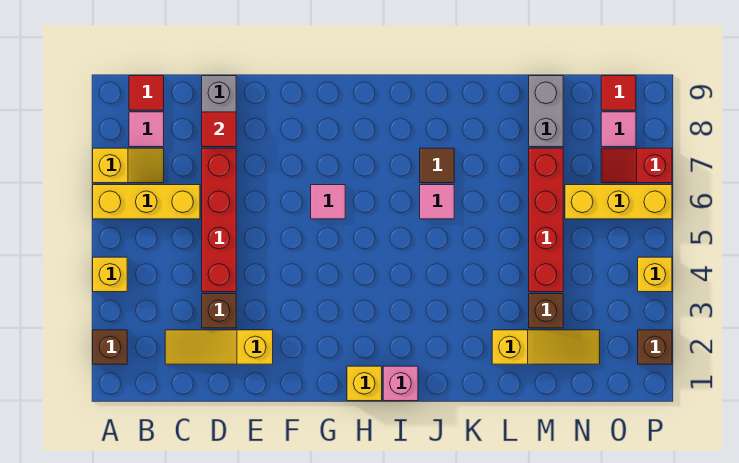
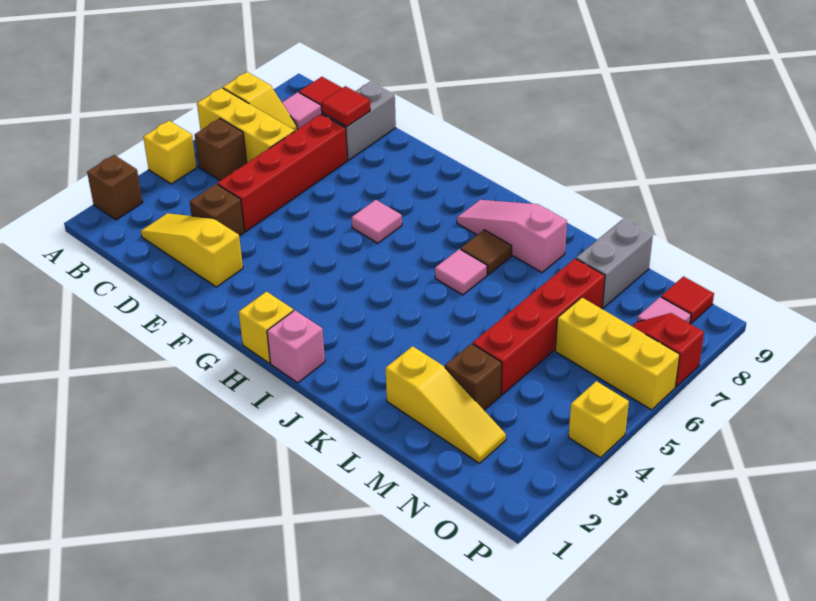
none -> pink 1x3 slope [457,200,567,272]
brown 1x1 brick [638,330,672,364] -> brown 1x1 brick moved to [195,118,247,181]

